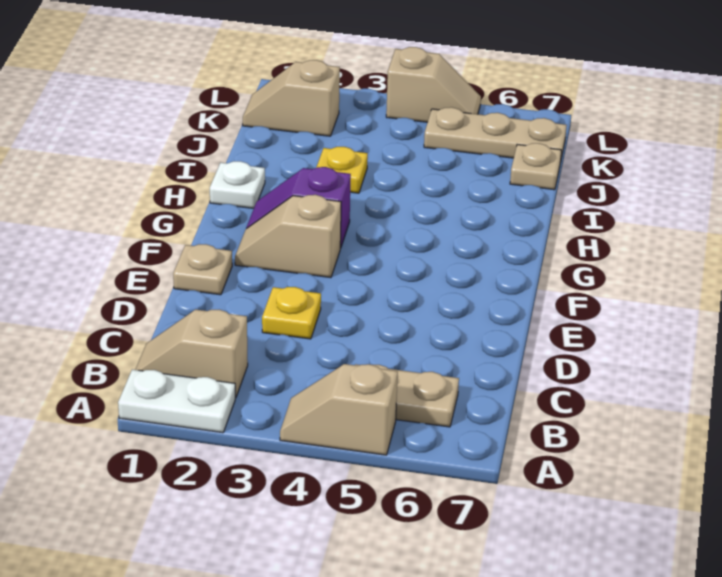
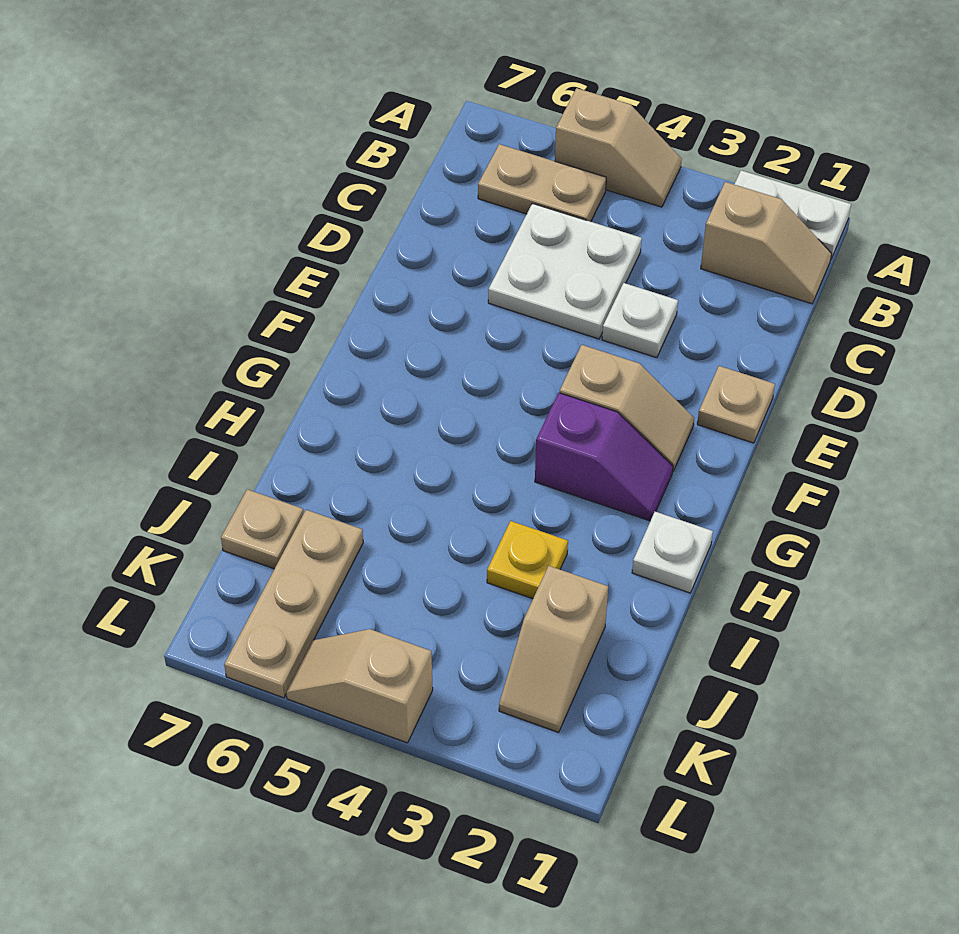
none -> white 2x2 plate [488,203,642,339]
yellow 1x1 plate [262,287,321,339] -> white 1x1 plate [602,283,678,358]
tan 1x2 slope [243,60,340,136] -> tan 1x2 slope turned to [499,566,608,732]
tan 1x3 plate [424,107,567,162] -> tan 1x3 plate turned to [224,510,363,698]

